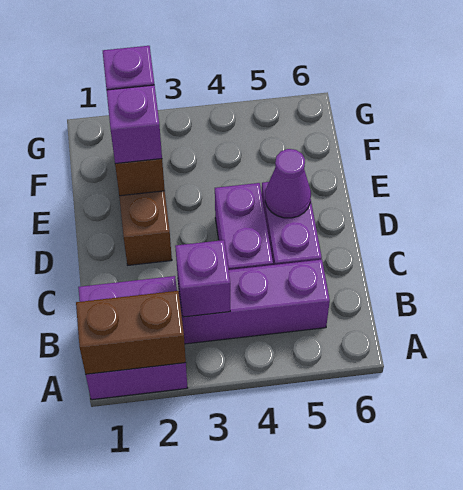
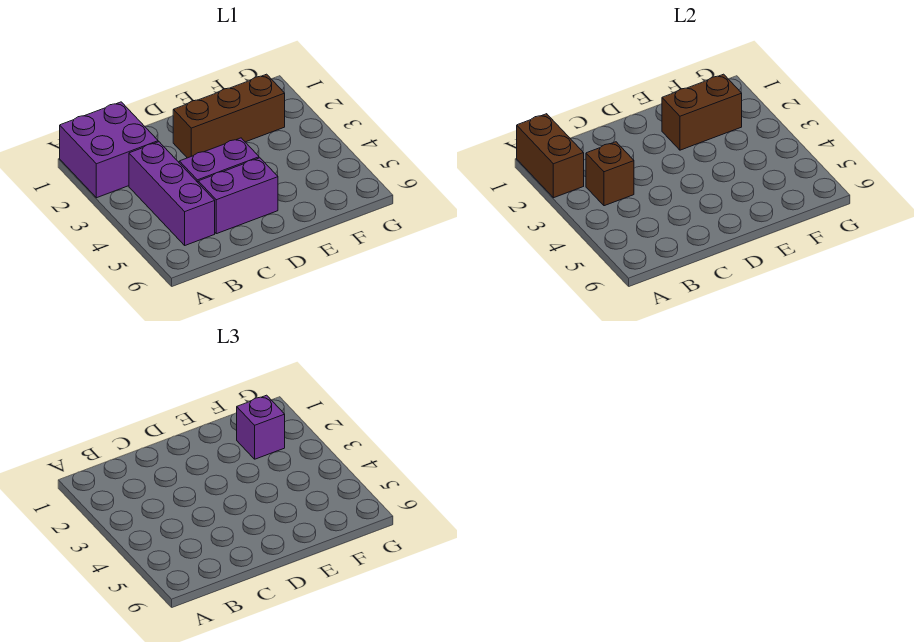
purple 1x1 brick [175,240,230,317] -> brown 1x1 brick [586,142,634,206]
purple 1x1 cone [265,149,311,218] -> none
purple 1x1 brick [107,85,162,164] -> none

